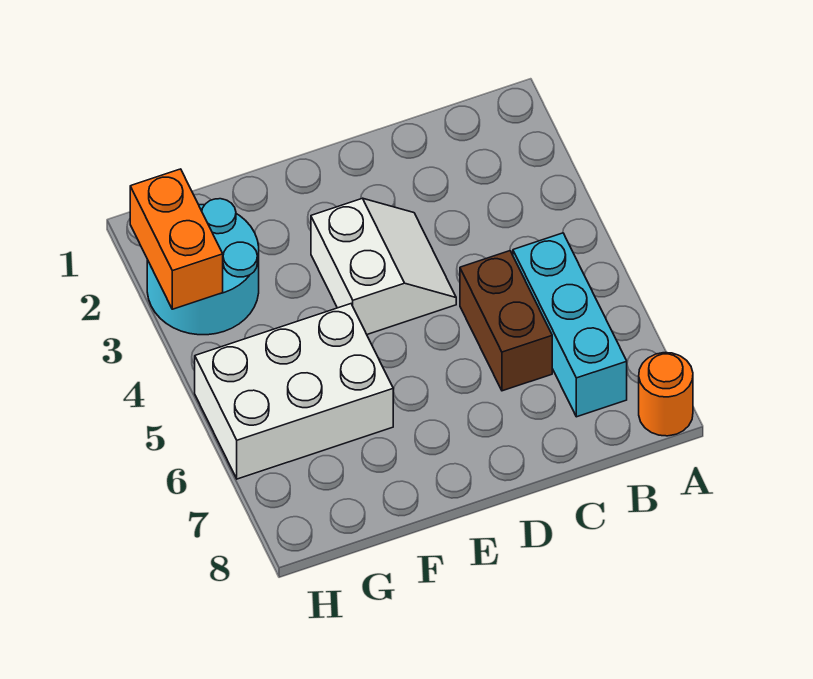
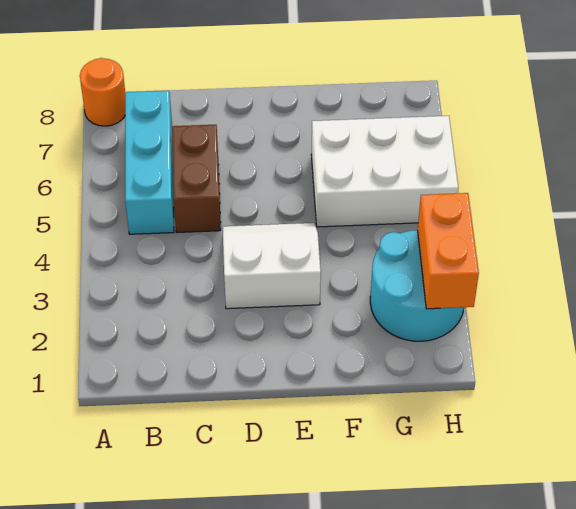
white 2x2 slope [311,198,456,334] -> white 2x2 slope turned to [223,223,321,309]

